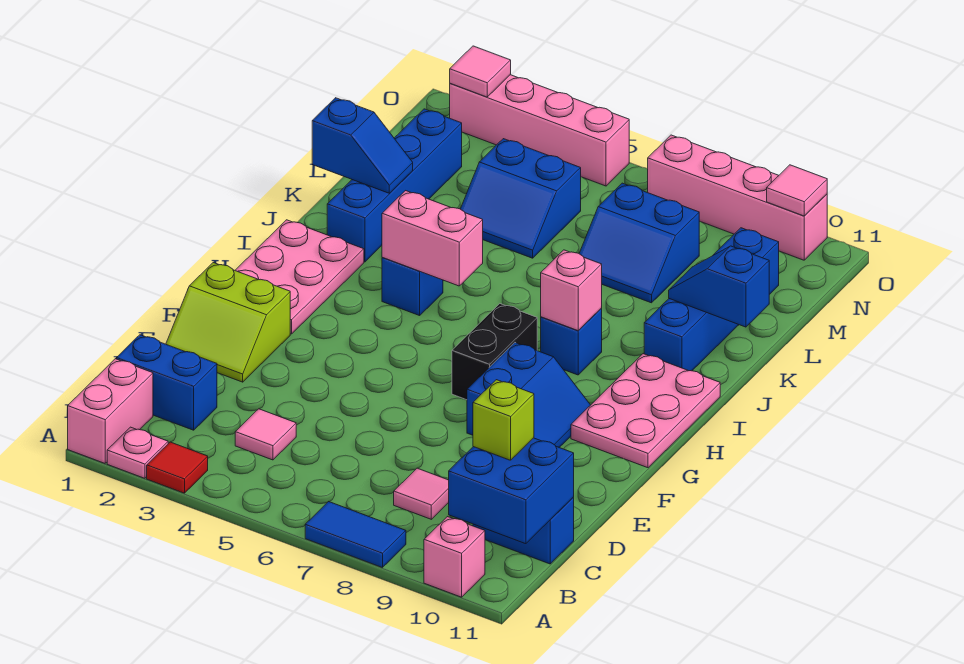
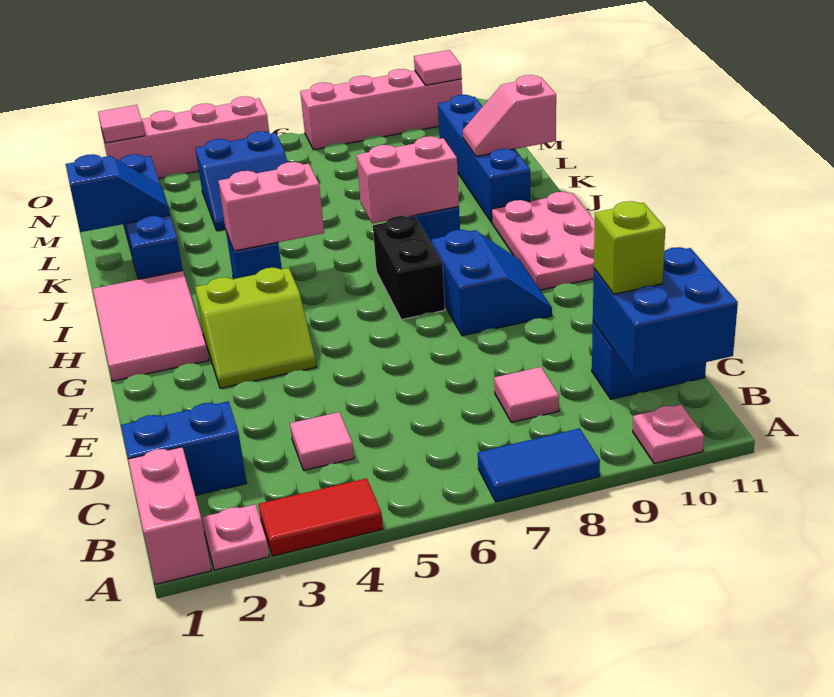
red 1x1 tile [147,442,208,493] -> red 1x2 tile [259,478,383,556]
pink 1x1 brick [424,517,485,597] -> pink 1x1 plate [633,405,704,464]
lime 2x2 slope [166,263,290,382] -> lime 2x2 slope moved to [195,268,316,388]
pink 2x3 plate [235,220,364,334] -> pink 2x3 tile [93,271,209,381]
pink 1x1 brick [541,250,602,331] -> pink 1x2 brick [357,136,459,224]
blue 1x2 slope [669,246,769,327] -> pink 1x2 slope [463,75,556,156]
blue 2x2 slope [579,183,700,303] -> none

